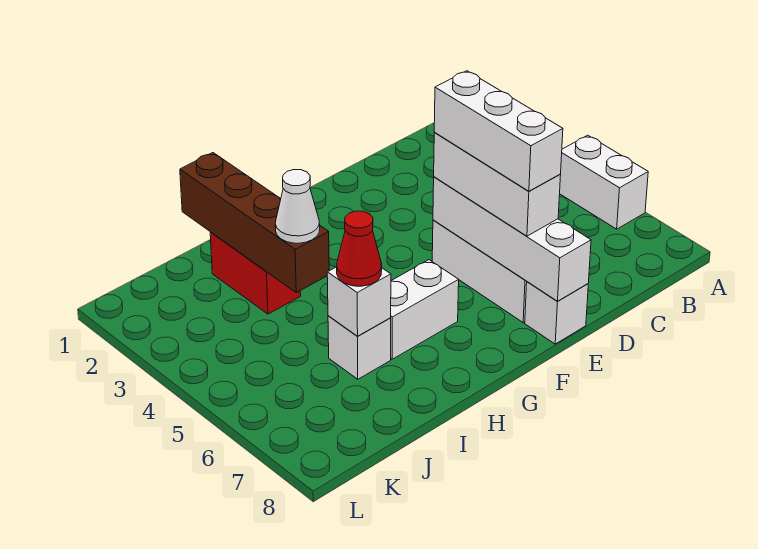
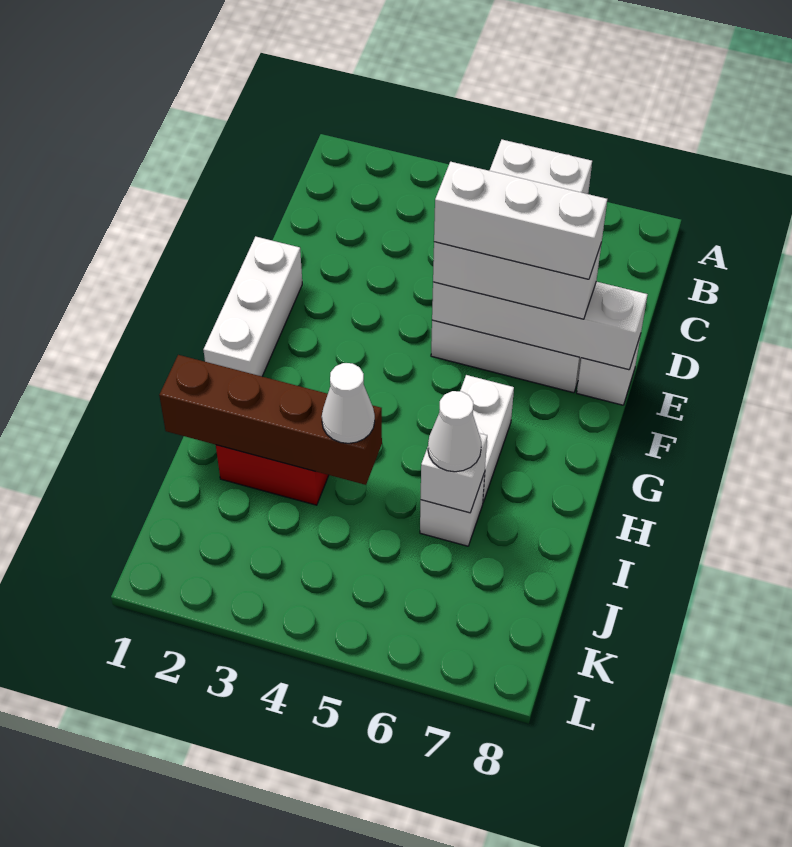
none -> white 1x3 brick [203,236,302,376]
red 1x1 cone [337,211,382,286] -> white 1x1 cone [428,391,481,472]

